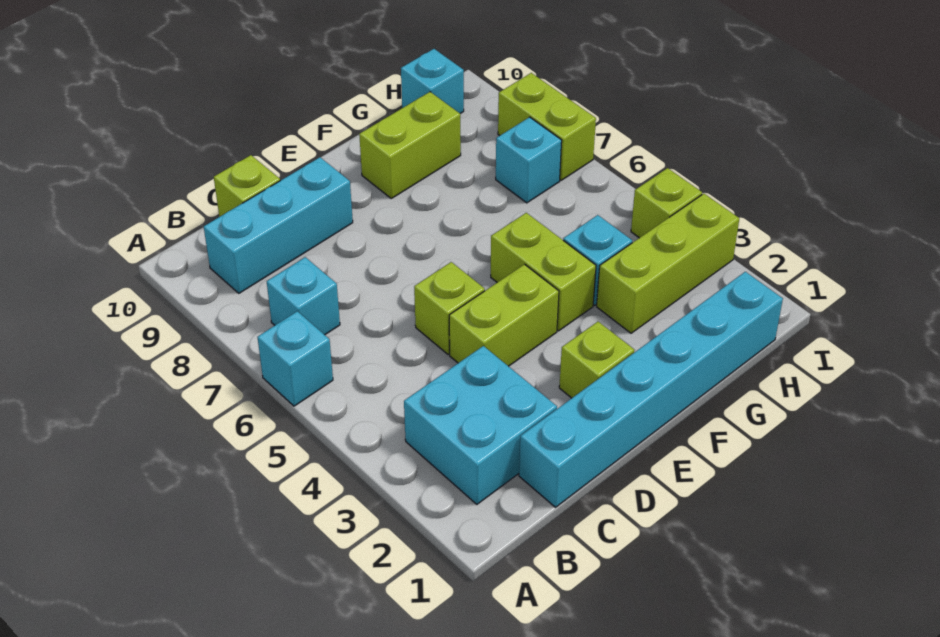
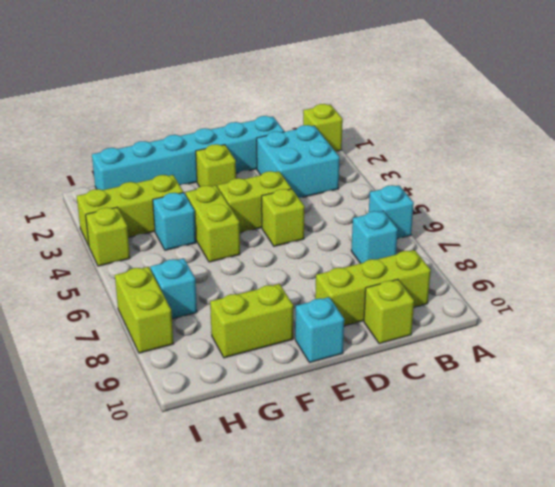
none -> lime 1x1 brick [303,104,343,151]
cyan 1x3 brick [204,157,353,293] -> lime 1x3 brick [315,250,431,326]
cyan 1x1 brick [401,49,464,114] -> cyan 1x1 brick moved to [295,297,344,363]

